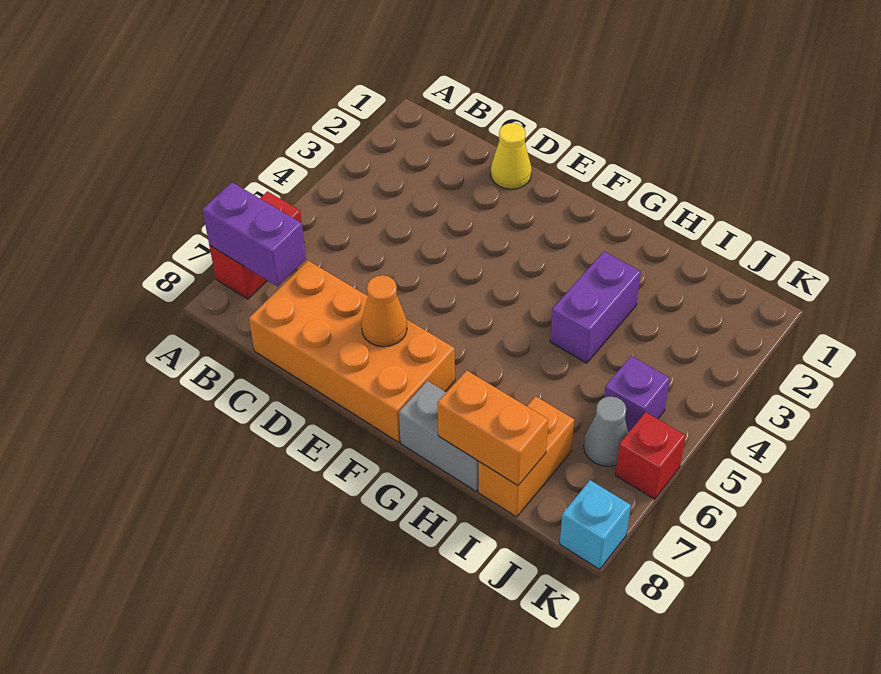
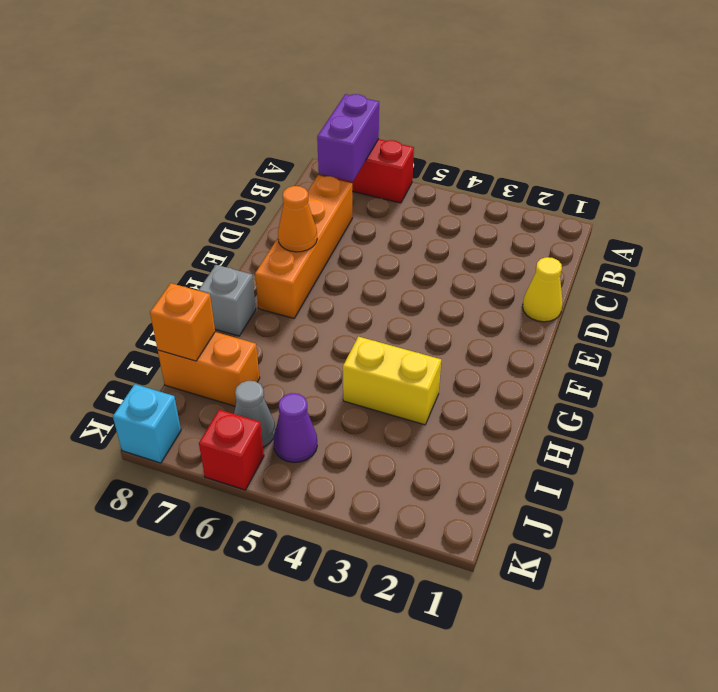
orange 2x4 brick [249,261,455,442] -> orange 1x4 brick [255,175,352,318]
grey 1x2 brick [399,381,479,492] -> grey 1x1 brick [198,265,256,336]
purple 1x2 brick [550,251,641,363] -> yellow 1x2 brick [343,337,441,425]
orange 1x2 brick [438,370,548,486] -> orange 1x1 brick [150,283,215,361]
purple 1x1 brick [604,356,670,433] -> purple 1x1 cone [273,393,317,462]

